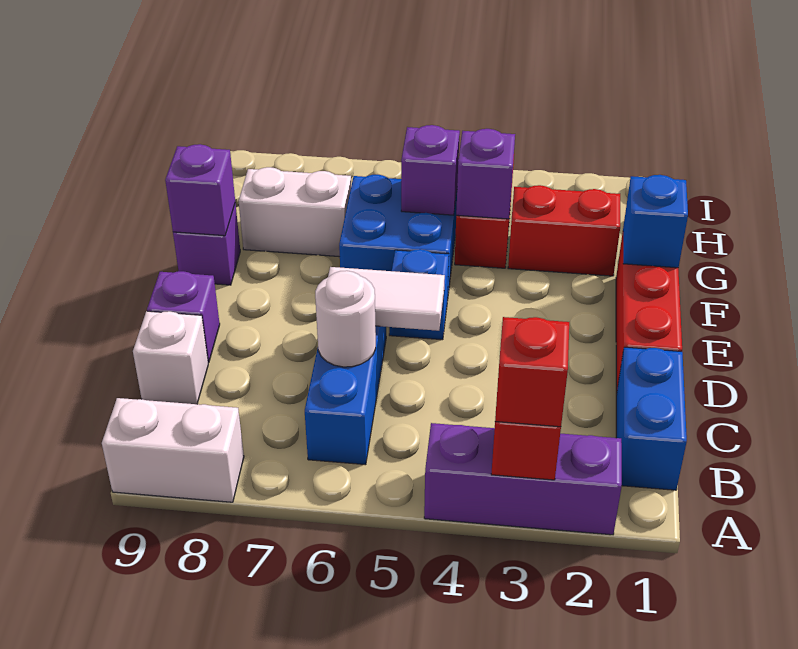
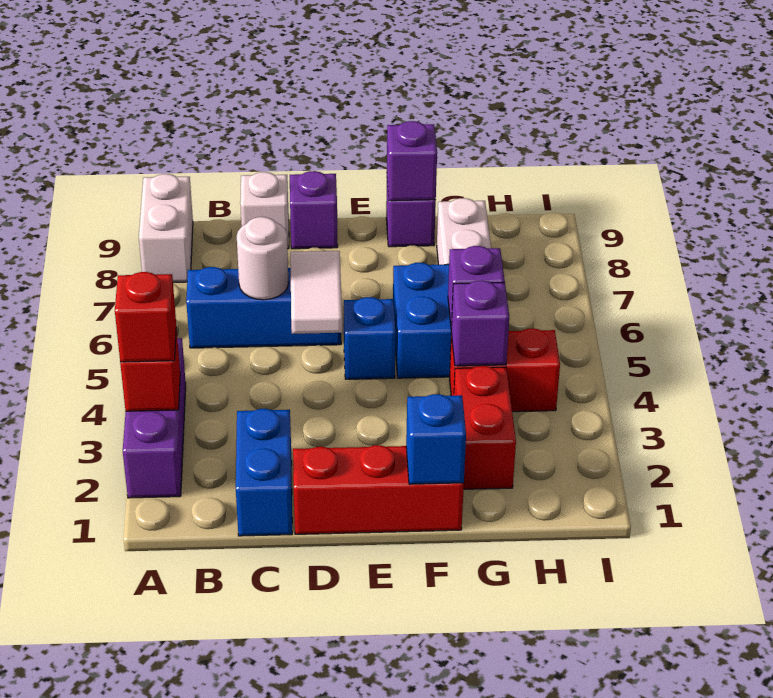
blue 1x2 brick [616,347,687,490] -> blue 1x2 brick turned to [236,409,292,536]

